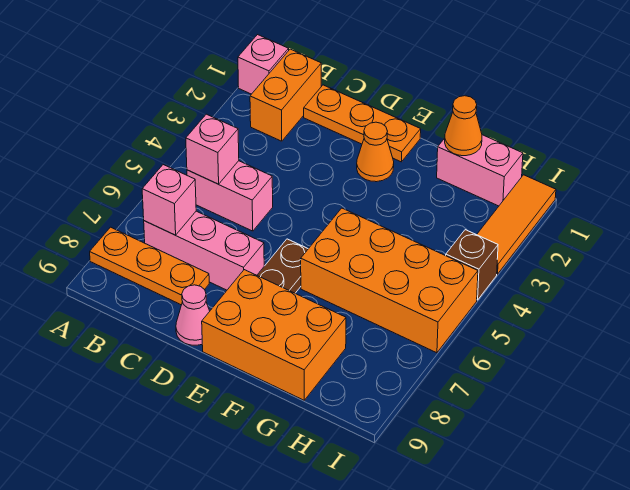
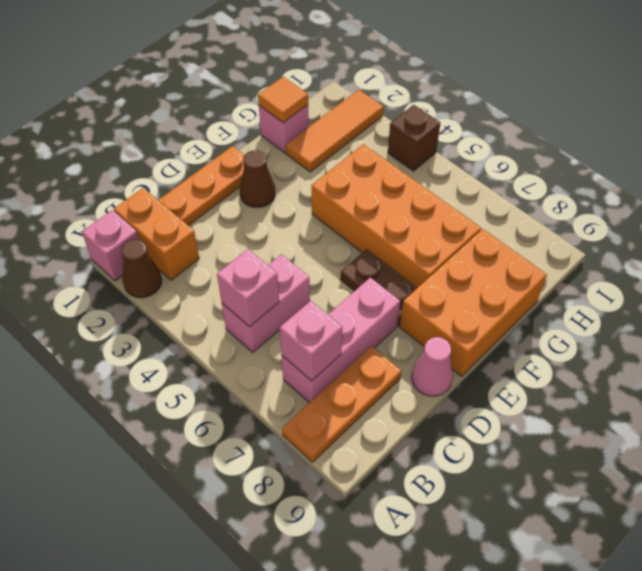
none -> brown 1x1 cone [121,240,162,298]
orange 1x1 cone [357,122,394,182] -> brown 1x1 cone [240,150,275,207]
orange 2x4 brick [301,208,478,353] -> orange 2x4 brick turned to [311,144,481,288]
pink 1x2 brick [437,135,523,206] -> pink 1x1 brick [259,105,309,153]
orange 1x1 cone [445,96,482,156] -> orange 1x1 tile [258,77,308,123]
orange 1x3 tile [477,175,556,274] -> orange 1x3 tile turned to [285,90,383,172]

